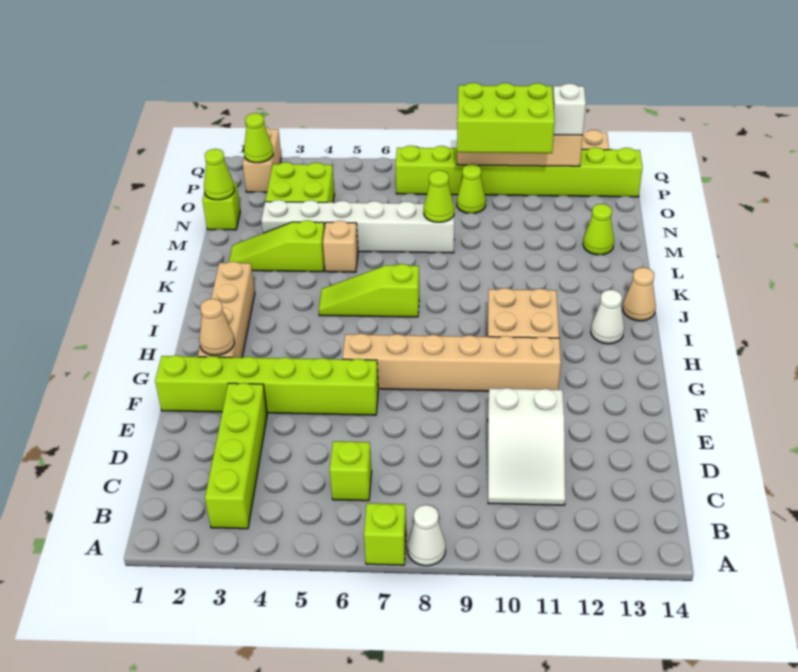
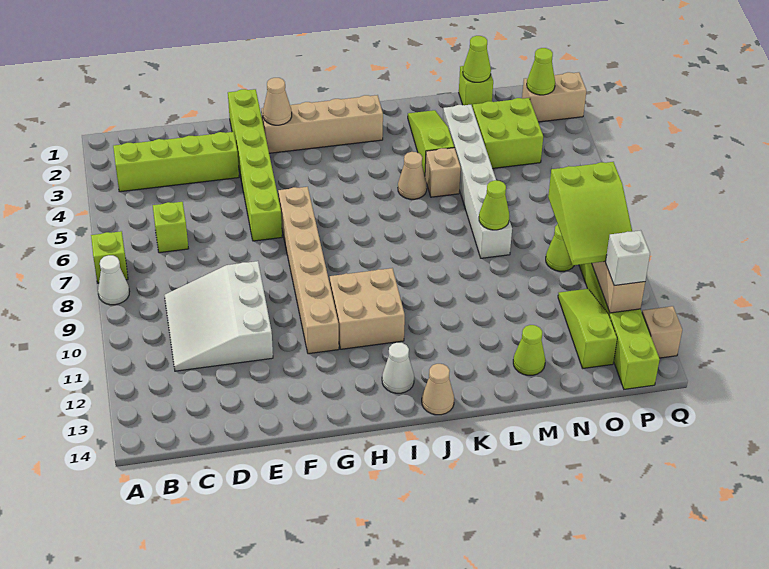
white 2x3 slope [488,388,565,505] -> white 3x3 slope [164,261,273,371]
lime 1x3 slope [319,264,419,317] -> lime 1x3 slope moved to [558,289,617,368]
none -> tan 1x1 cone [398,152,427,199]
lime 2x3 brick [457,83,555,153] -> lime 2x3 slope [548,162,632,265]

